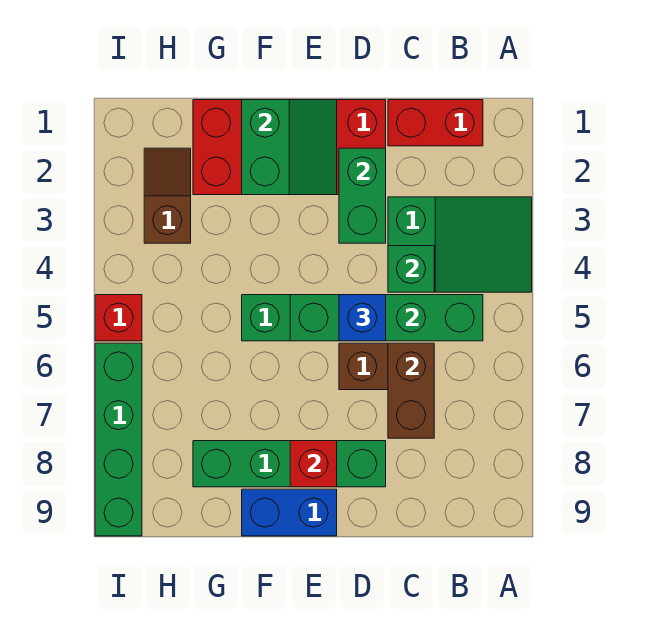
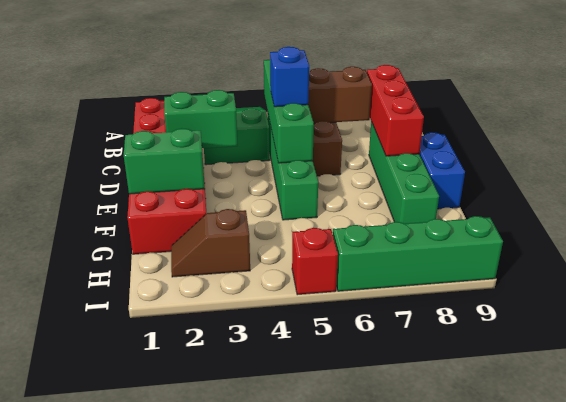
green 1x1 brick [388,246,434,292] -> none
red 1x1 brick [290,441,337,487] -> red 1x3 brick [367,65,424,156]

